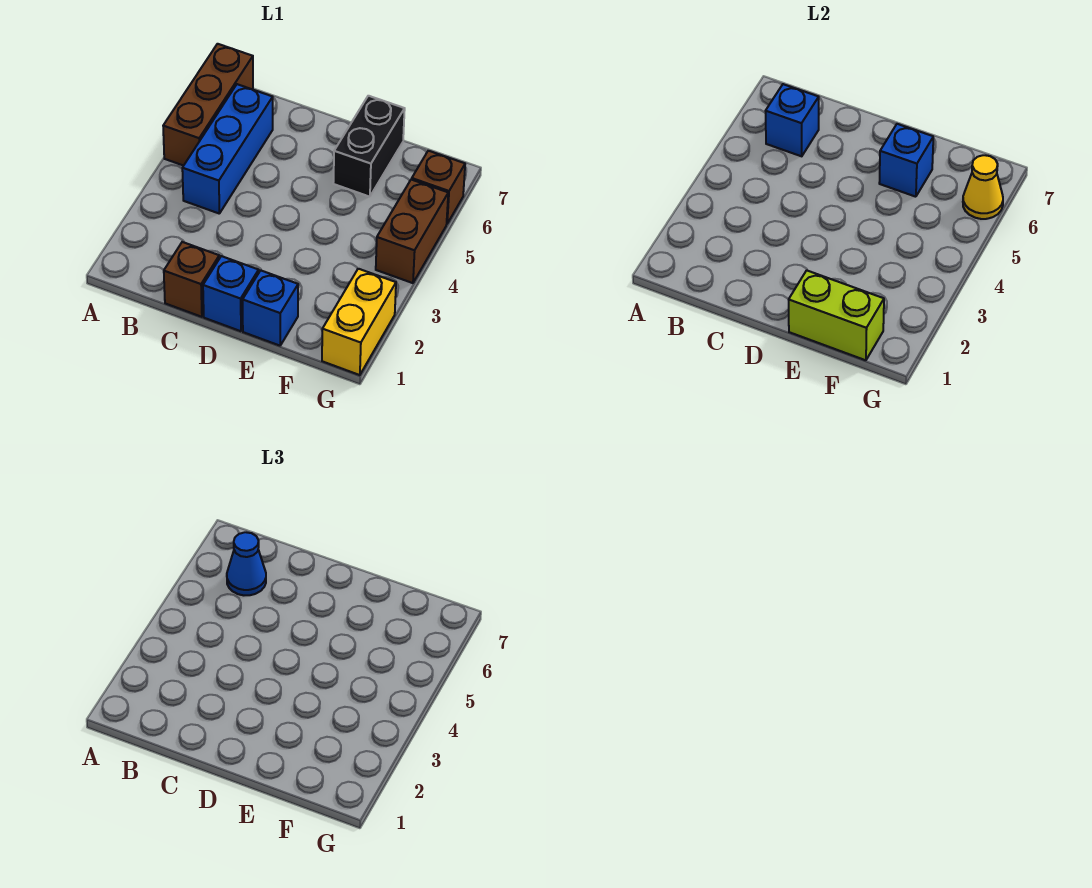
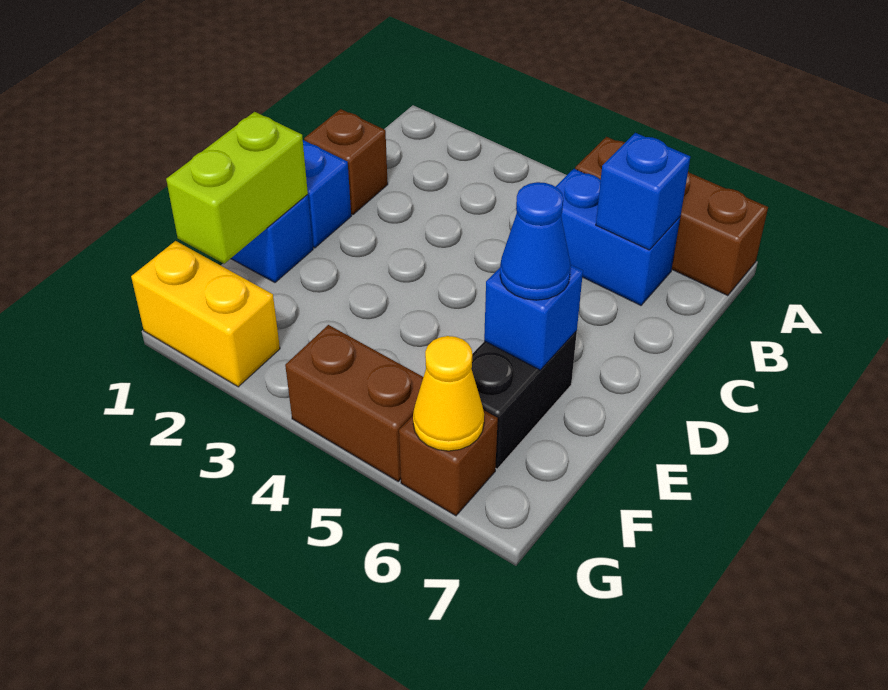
blue 1x3 brick [182,84,273,213] -> blue 1x2 brick [555,169,680,305]
blue 1x1 cone [227,532,266,595] -> blue 1x1 cone moved to [500,182,571,300]
black 1x2 brick [333,96,405,197] -> black 1x2 brick turned to [471,331,577,469]

